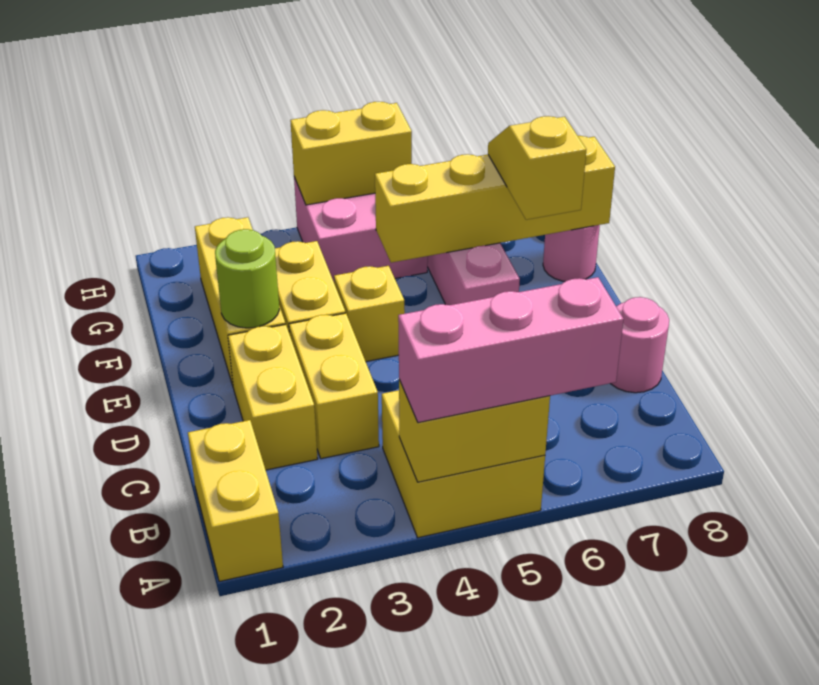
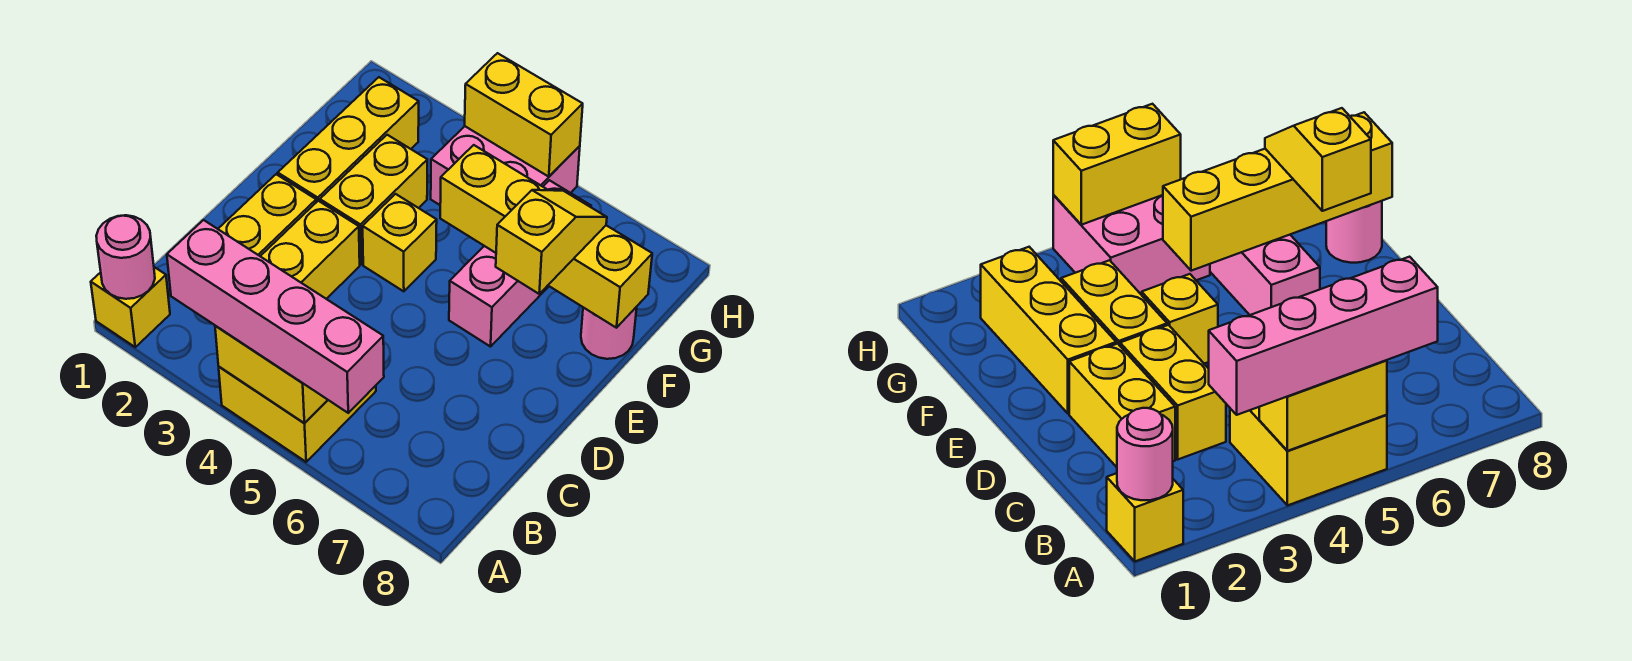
yellow 1x2 brick [188,420,283,582] -> yellow 1x1 brick [91,267,170,347]
pink 1x3 brick [398,277,624,423] -> pink 1x4 brick [167,220,384,413]
pink 1x1 round brick [610,297,669,393] -> pink 1x1 round brick moved to [96,215,155,299]
lime 1x1 round brick [215,229,279,328] -> none

